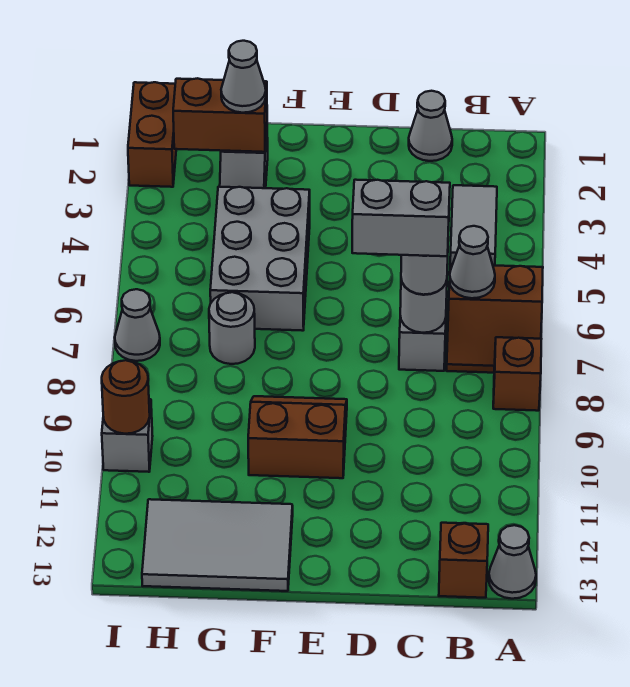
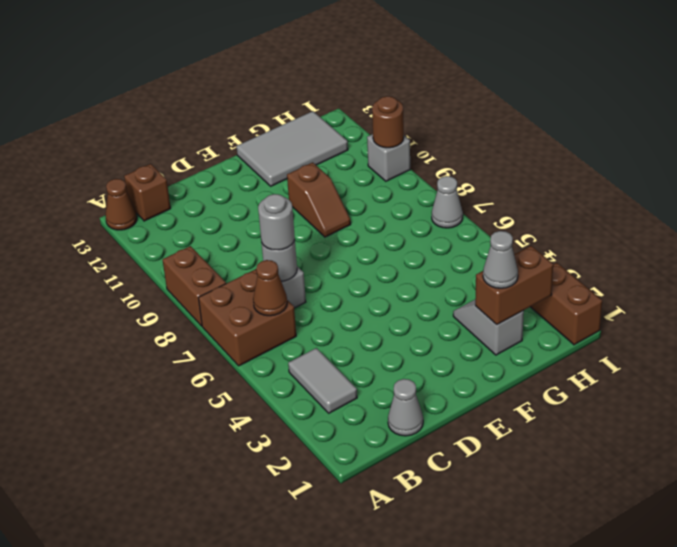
brown 2x2 slope [447,264,543,373] -> brown 2x2 brick [199,269,296,366]
brown 1x1 brick [493,337,541,411] -> brown 1x2 brick [163,246,226,326]
grey 1x1 cone [489,525,536,599] -> brown 1x1 cone [105,179,137,230]
grey 1x1 cone [450,226,495,298] -> brown 1x1 cone [253,260,287,316]
grey 1x2 brick [352,180,450,256] -> none
brown 2x2 slope [248,396,347,478] -> brown 1x2 slope [287,162,351,237]
grey 2x3 brick [210,187,310,331] -> none
grey 1x1 round brick [209,292,255,364] -> none

